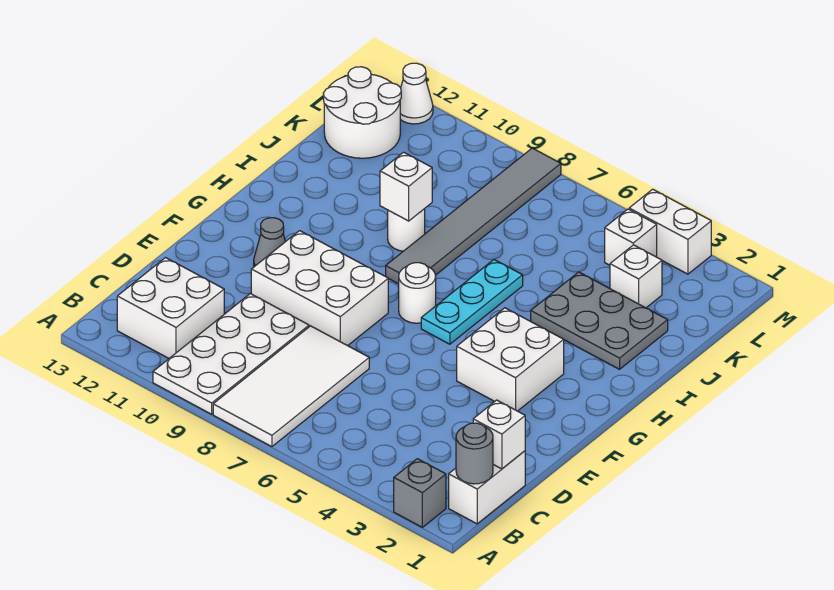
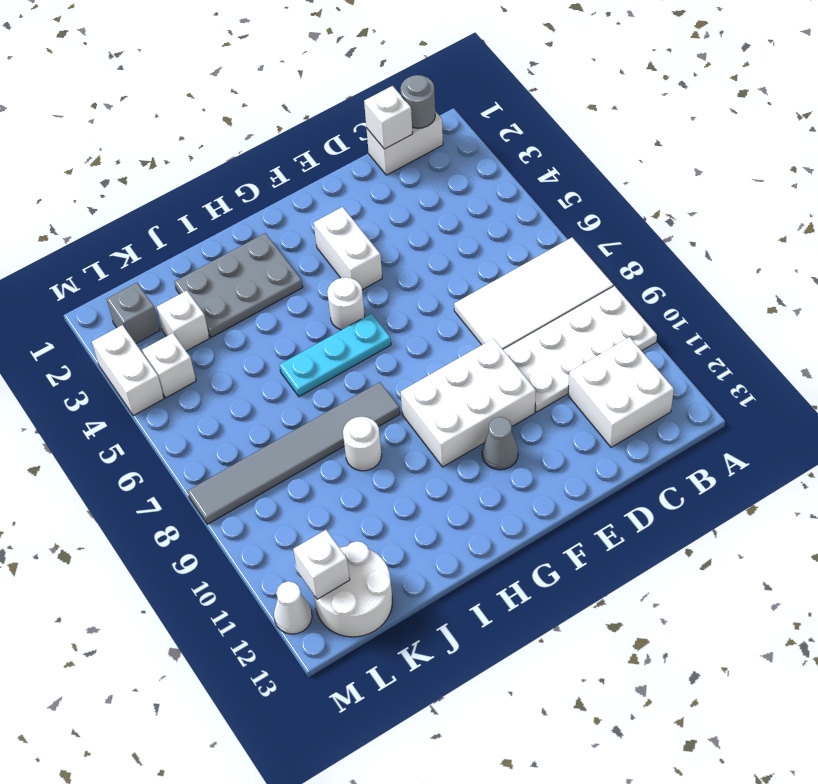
grey 1x1 brick [394,459,446,527] -> grey 1x1 brick moved to [107,283,160,343]
white 2x3 brick [251,231,388,346] -> white 2x3 brick turned to [401,338,536,467]
white 2x2 brick [457,308,564,411] -> white 1x2 brick [314,207,382,290]
white 1x1 round brick [399,263,436,323] -> white 1x1 round brick moved to [327,277,365,330]
grey 2x3 plate [531,272,668,369] -> grey 2x3 plate turned to [175,233,303,337]
white 1x1 brick [380,152,432,221] -> white 1x1 brick moved to [293,530,350,599]

